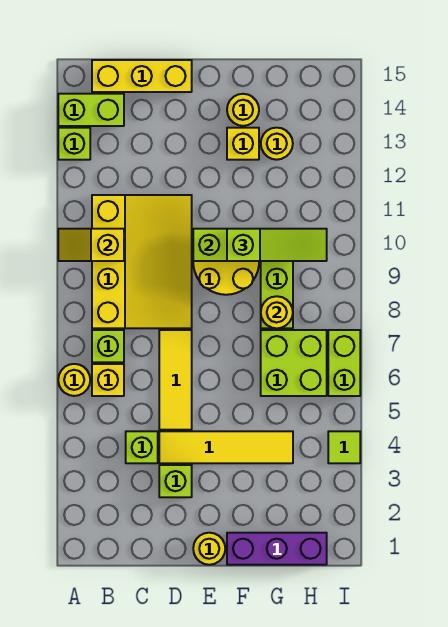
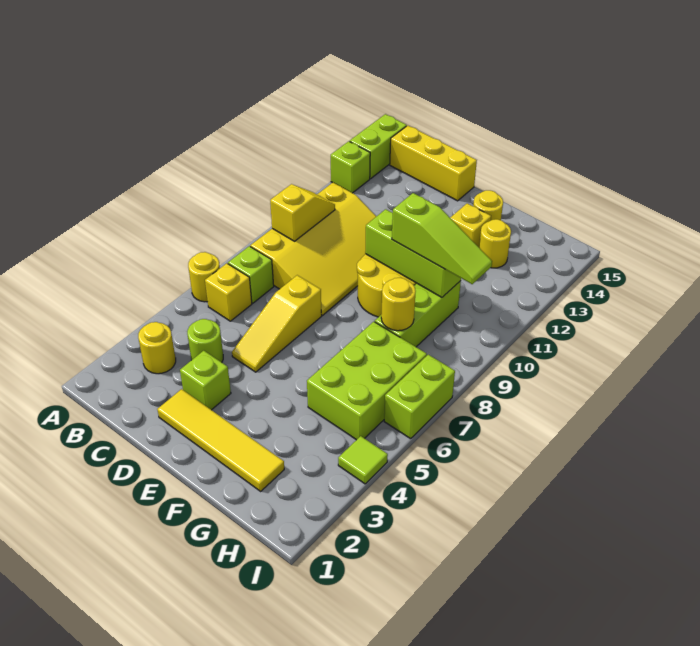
yellow 1x2 slope [58,229,124,261] -> yellow 1x2 slope turned to [270,184,335,241]
lime 1x2 brick [58,94,124,126] -> lime 1x2 brick turned to [350,114,407,179]
lime 1x1 brick [126,431,158,463] -> lime 1x1 round brick [187,319,223,362]
yellow 1x4 tile [159,431,293,463] -> yellow 1x4 tile moved to [157,389,284,491]
yellow 1x3 tile [159,330,192,430] -> yellow 1x3 slope [232,275,322,372]
yellow 1x1 round brick [193,533,225,565] -> yellow 1x1 round brick moved to [138,322,176,374]
purple 1x3 brick [227,533,327,565] -> none
lime 2x2 brick [261,330,327,396] -> lime 2x3 brick [307,322,427,440]

